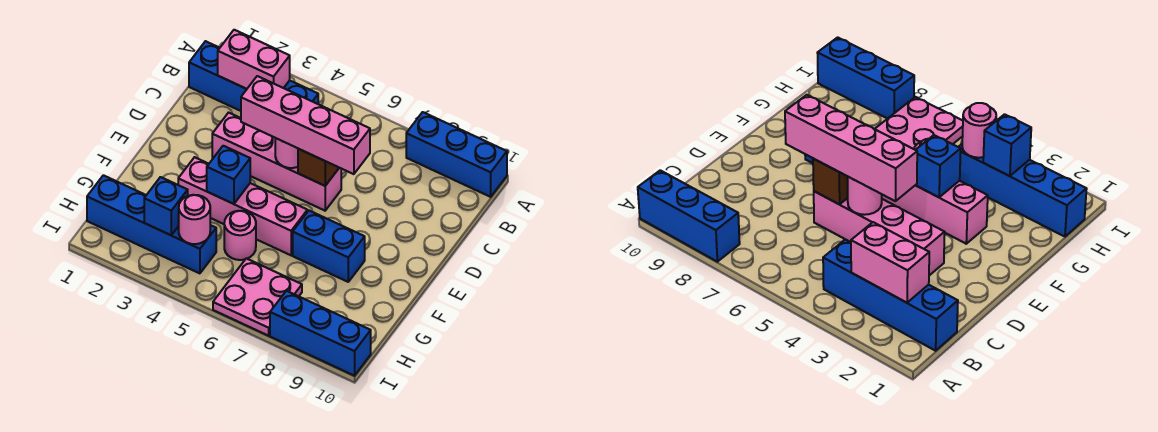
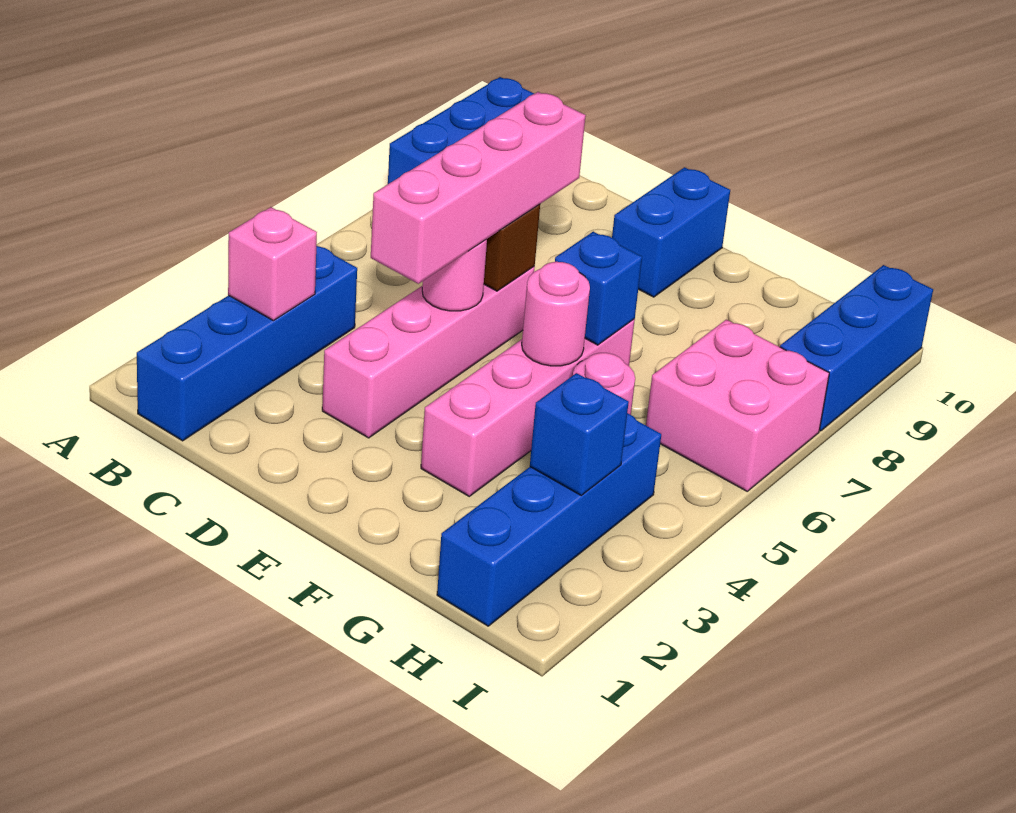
pink 1x2 brick [218,30,290,89] -> pink 1x1 brick [228,207,317,321]
blue 1x1 brick [207,146,250,204] -> blue 1x1 brick moved to [555,232,642,345]
blue 1x2 brick [293,211,365,282] -> blue 1x2 brick moved to [612,167,730,297]
pink 1x1 round brick [179,195,210,244] -> pink 1x1 round brick moved to [522,262,590,366]
pink 2x2 plate [213,258,302,336] -> pink 2x2 brick [646,320,829,491]

